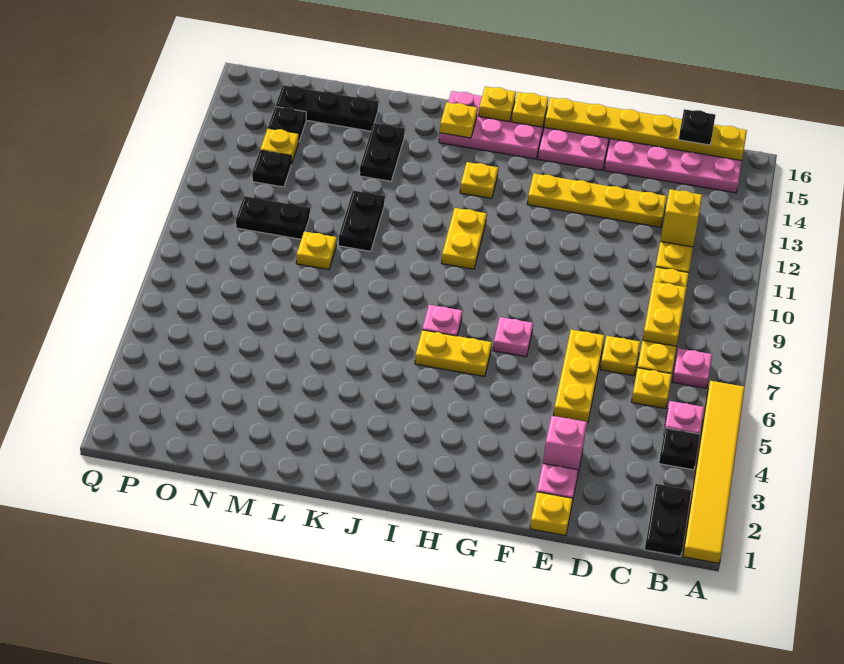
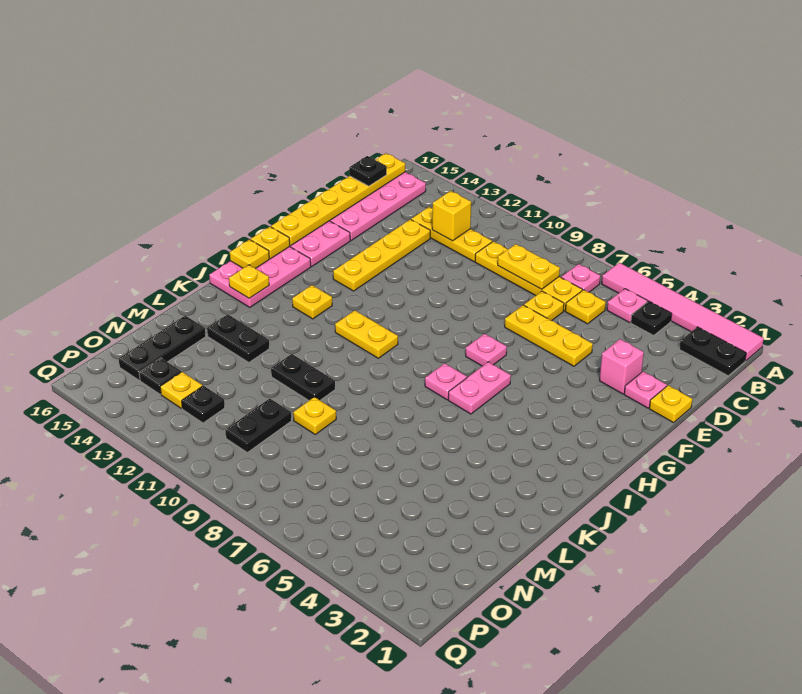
yellow 1x6 tile [683,381,745,563] -> pink 1x6 tile [602,263,764,361]
yellow 1x2 plate [415,330,492,377] -> pink 1x2 plate [448,362,511,414]

